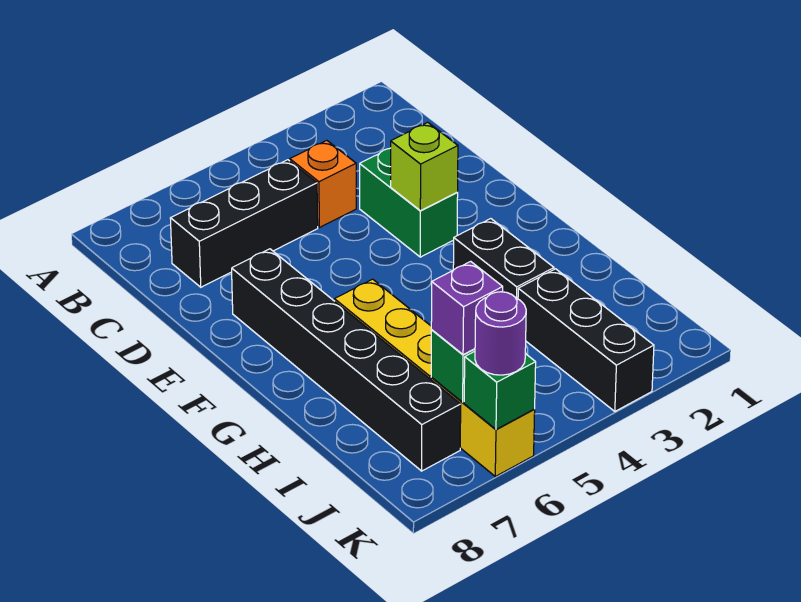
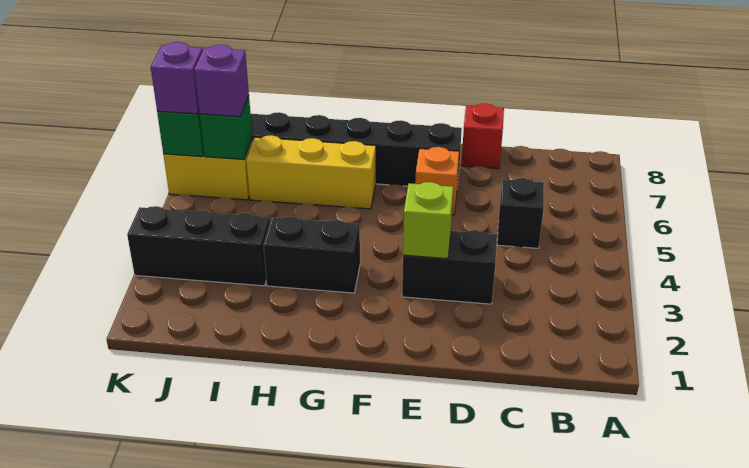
orange 1x1 brick [290,141,356,228] -> orange 1x1 brick moved to [415,147,459,215]
black 1x3 brick [170,160,318,287] -> black 1x1 brick [497,178,544,248]
green 1x2 brick [360,148,458,257] -> black 1x2 brick [402,230,497,304]
none -> red 1x1 brick [461,103,504,169]
purple 1x1 round brick [475,292,526,375] -> purple 1x1 brick [151,42,203,114]

